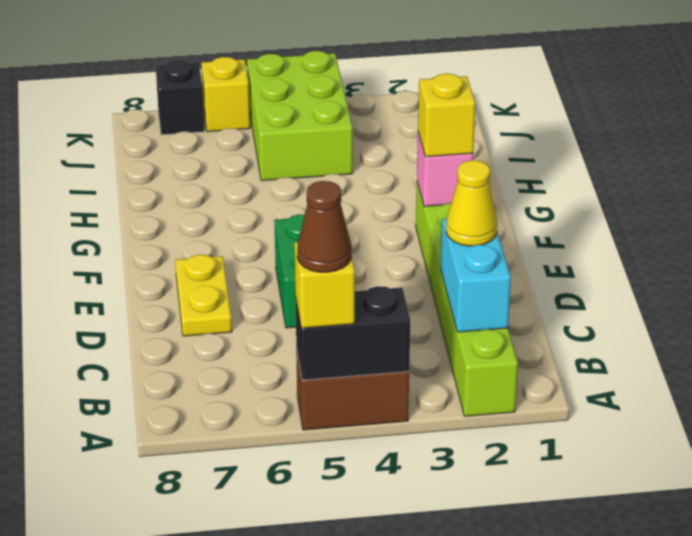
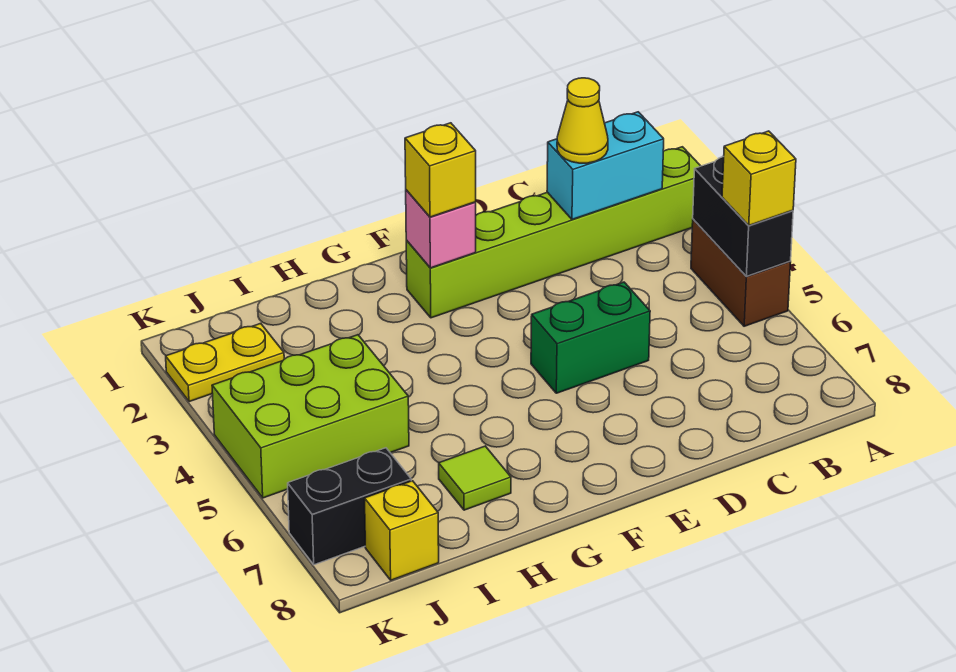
brown 1x1 cone [297,181,351,272] -> none
yellow 1x2 plate [175,255,232,336] -> yellow 1x2 plate moved to [166,323,284,402]
none -> lime 1x1 tile [439,446,511,510]
yellow 1x1 brick [201,57,250,132] -> yellow 1x1 brick moved to [365,481,439,580]
black 1x1 brick [156,60,205,135] -> black 1x2 brick [288,448,411,565]

